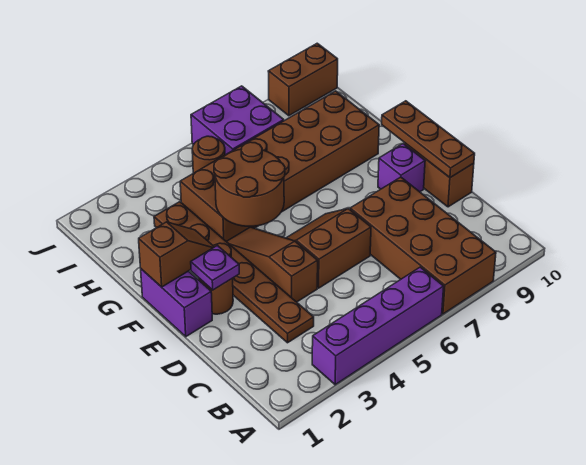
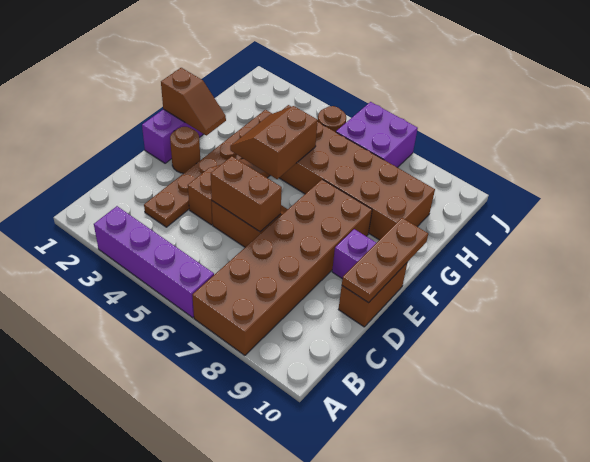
brown 2x4 brick [350,177,496,314] -> brown 2x6 brick [192,179,372,355]
purple 1x1 plate [191,246,239,290] -> none
brown 2x2 round brick [214,142,285,226] -> brown 2x2 slope [230,106,318,179]
brown 1x2 brick [268,43,338,116] -> brown 1x2 brick moved to [211,156,282,232]

